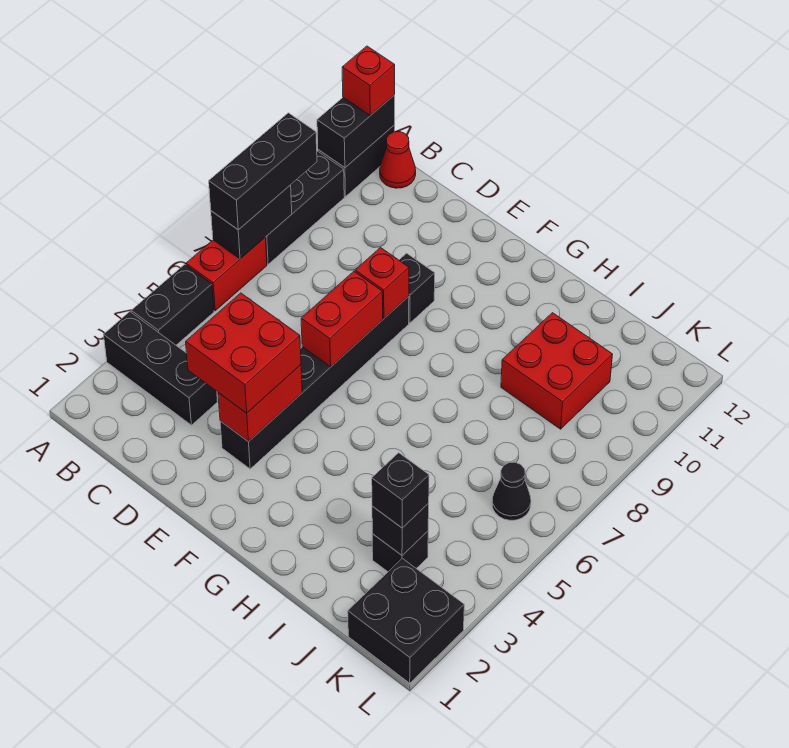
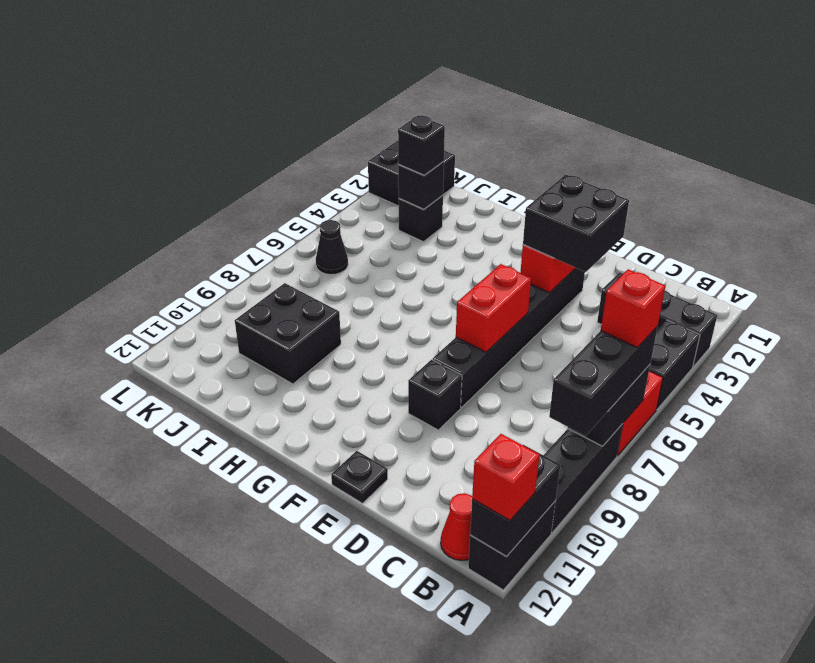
red 2x2 brick [186,293,301,413] -> black 2x2 brick [523,175,629,272]
red 1x1 brick [355,248,409,318] -> red 1x1 brick moved to [601,269,665,348]
none -> black 1x1 plate [331,451,388,503]
red 2x2 brick [501,313,613,429] -> black 2x2 brick [235,283,341,384]

